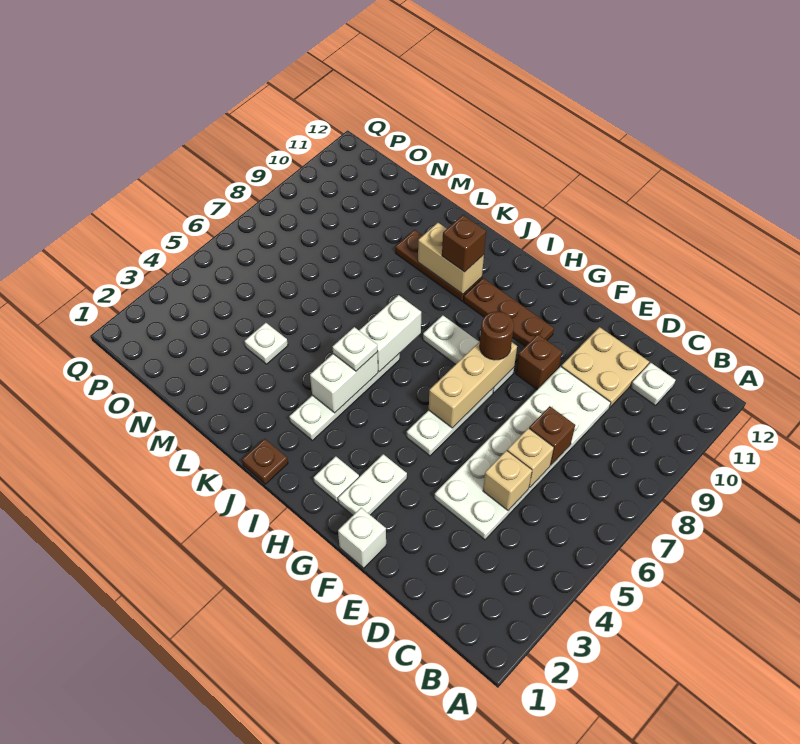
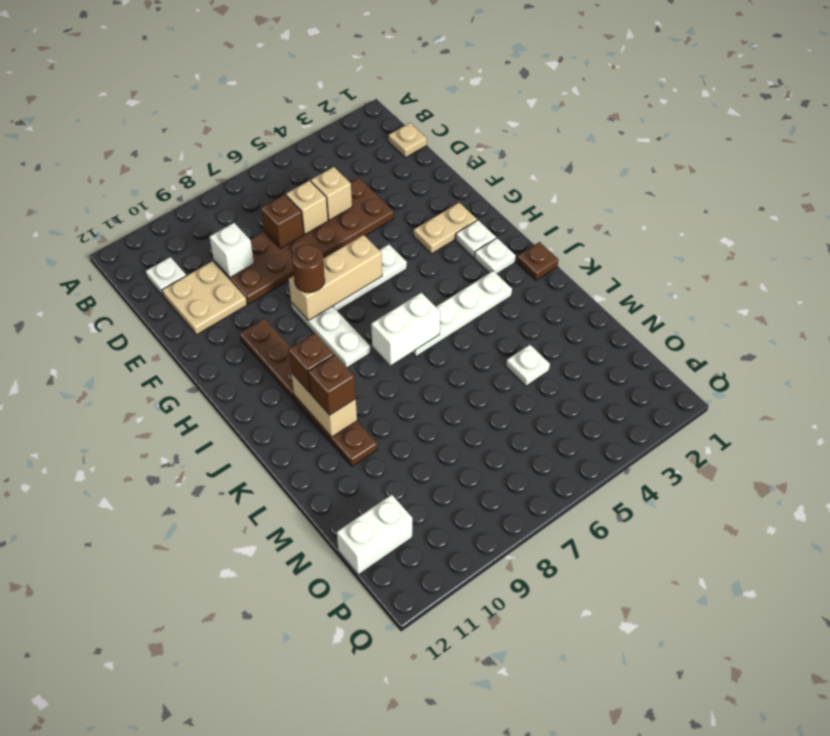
none -> tan 1x1 plate [389,123,427,158]
white 2x6 plate [434,366,611,540] -> brown 2x6 plate [214,178,394,304]
white 1x1 brick [338,508,386,568] -> white 1x1 brick moved to [209,223,254,277]
brown 1x1 brick [515,334,562,390] -> brown 1x1 brick moved to [308,355,356,415]
white 1x2 plate [338,454,407,515] -> tan 1x2 plate [414,203,477,254]
white 1x2 brick [310,352,378,413] -> white 1x2 brick moved to [337,495,412,575]
white 1x1 plate [333,327,378,371] -> white 1x1 plate moved to [475,238,516,274]

